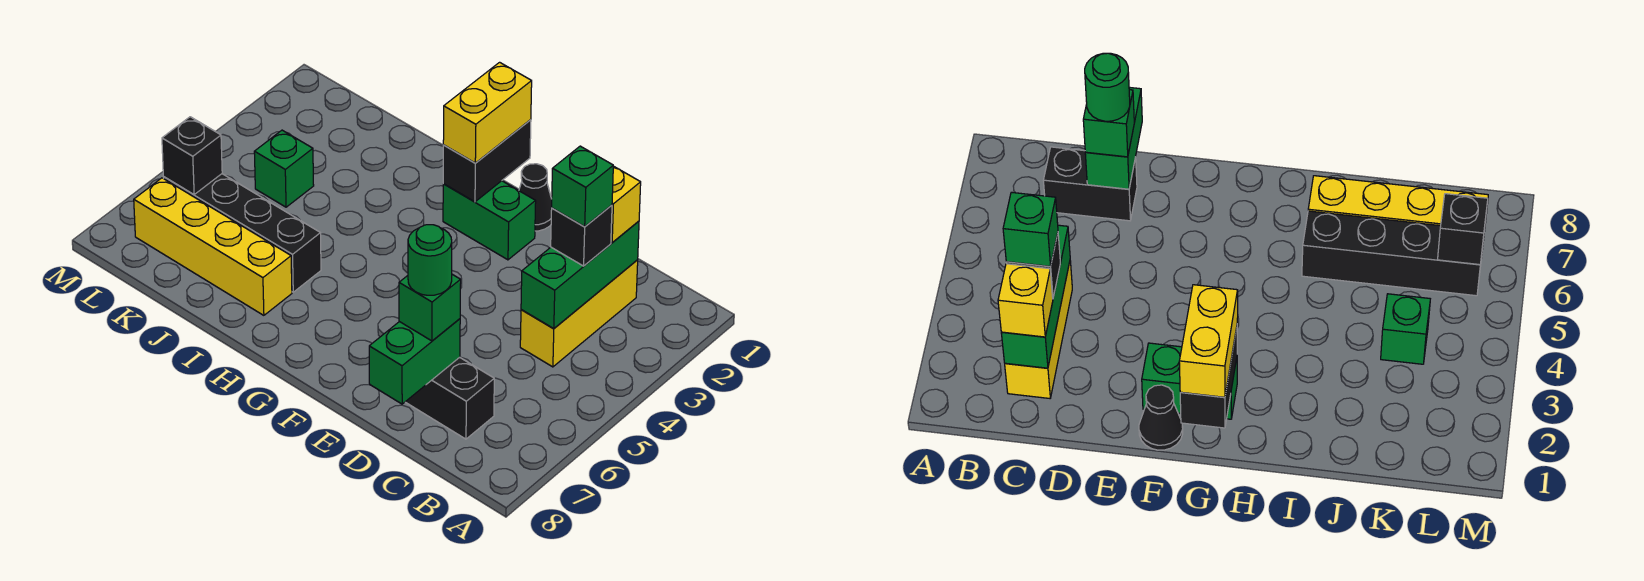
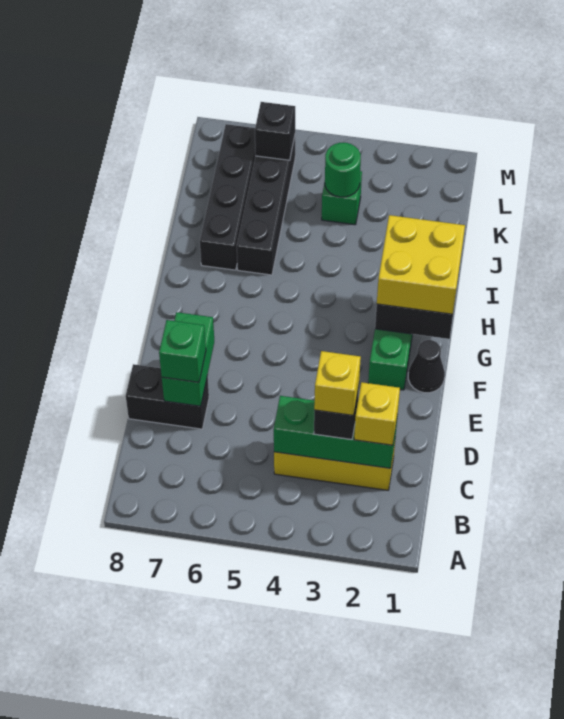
green 1x1 brick [552,146,613,227] -> yellow 1x1 brick [314,351,361,415]
black 1x2 brick [406,357,494,439] -> black 1x2 brick turned to [126,364,209,429]
green 1x2 brick [369,319,460,404] -> green 1x2 brick turned to [162,312,214,406]
green 1x1 round brick [408,225,452,295] -> green 1x1 round brick moved to [325,143,361,197]
yellow 1x2 brick [443,62,532,163] -> yellow 2x2 brick [377,215,465,314]
yellow 1x4 brick [134,178,292,315] -> black 1x4 brick [200,124,255,270]

